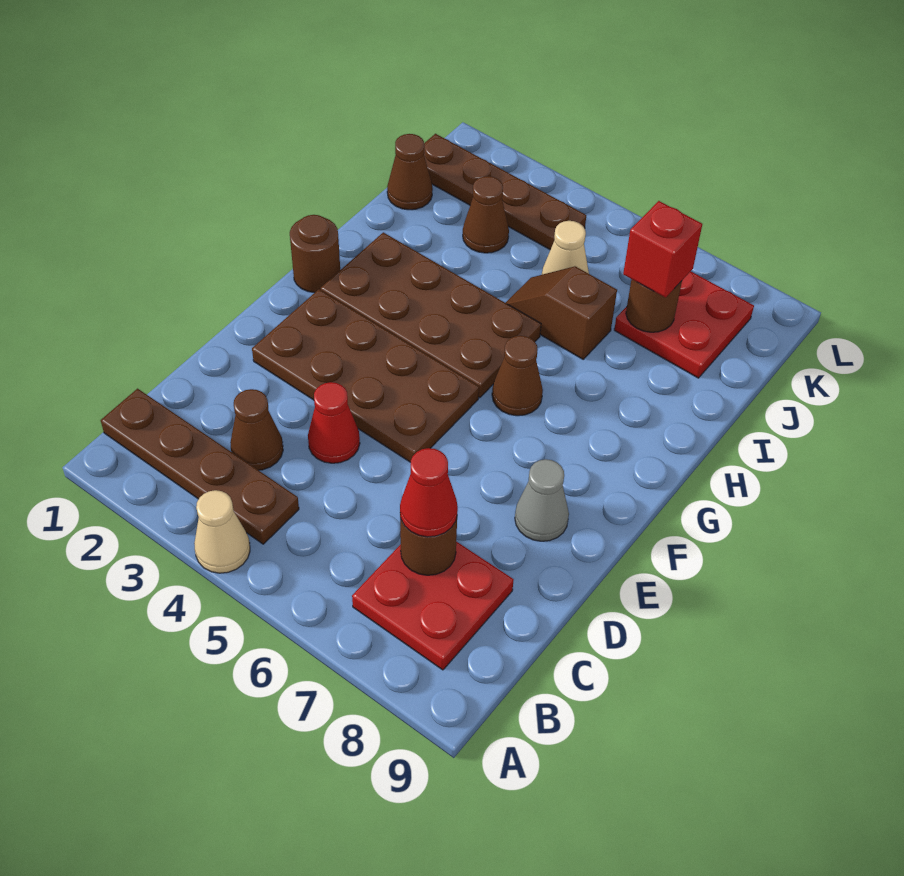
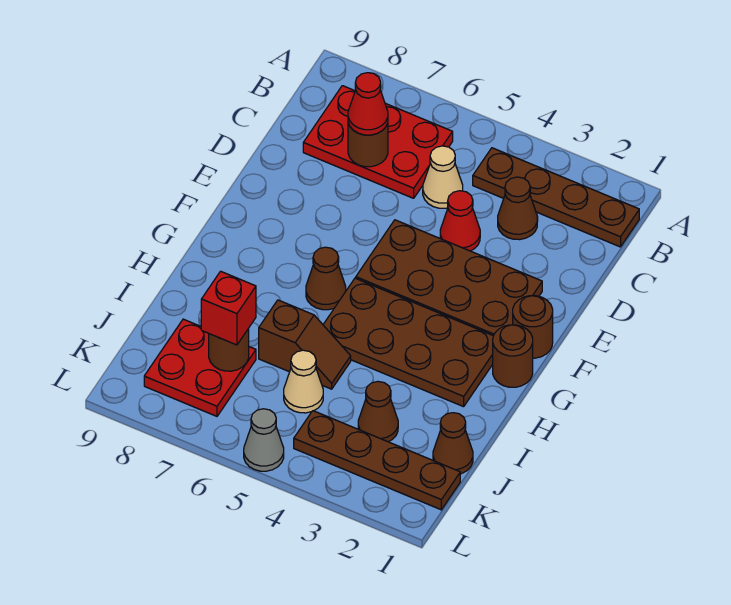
tan 1x1 cone [194,490,250,573] -> tan 1x1 cone moved to [423,146,463,208]
red 2x2 plate [352,542,514,670] -> red 2x3 plate [303,86,453,198]
grey 1x1 cone [515,459,569,541] -> grey 1x1 cone moved to [244,409,284,471]
none -> brown 1x1 round brick [513,296,553,358]

